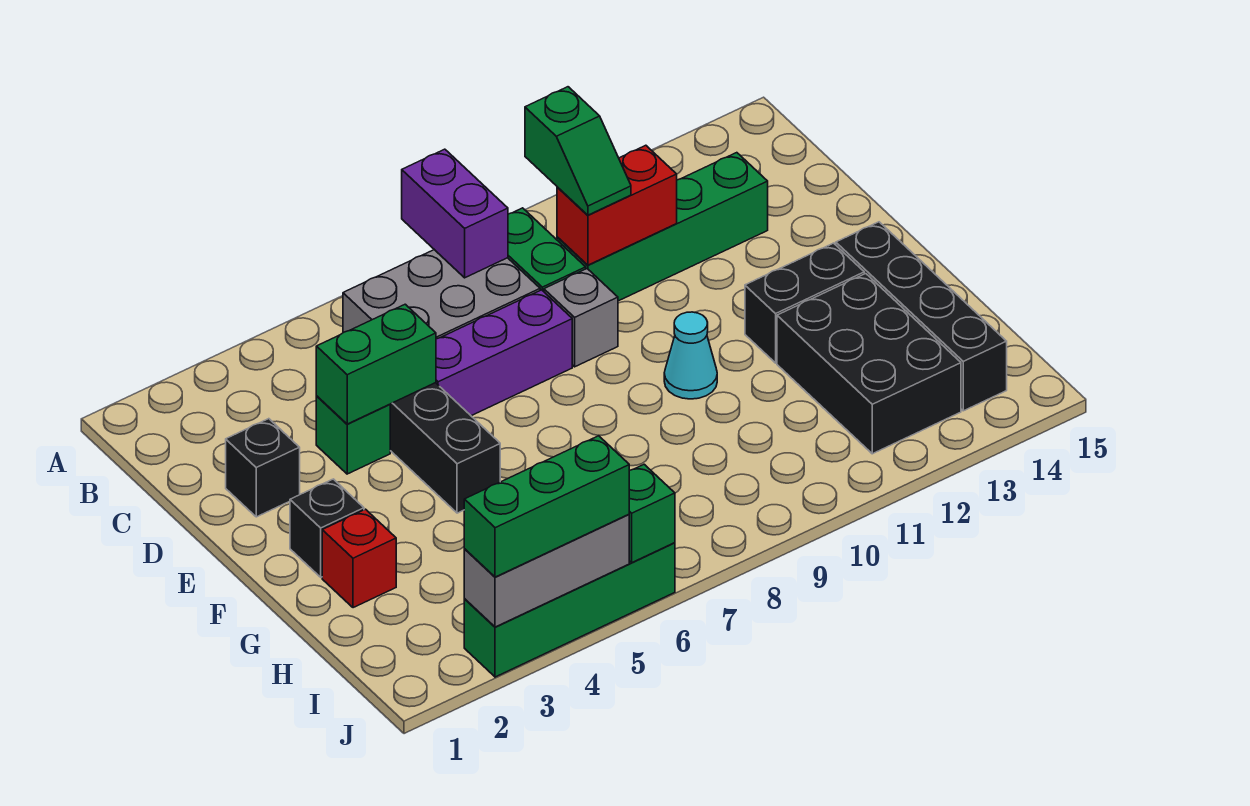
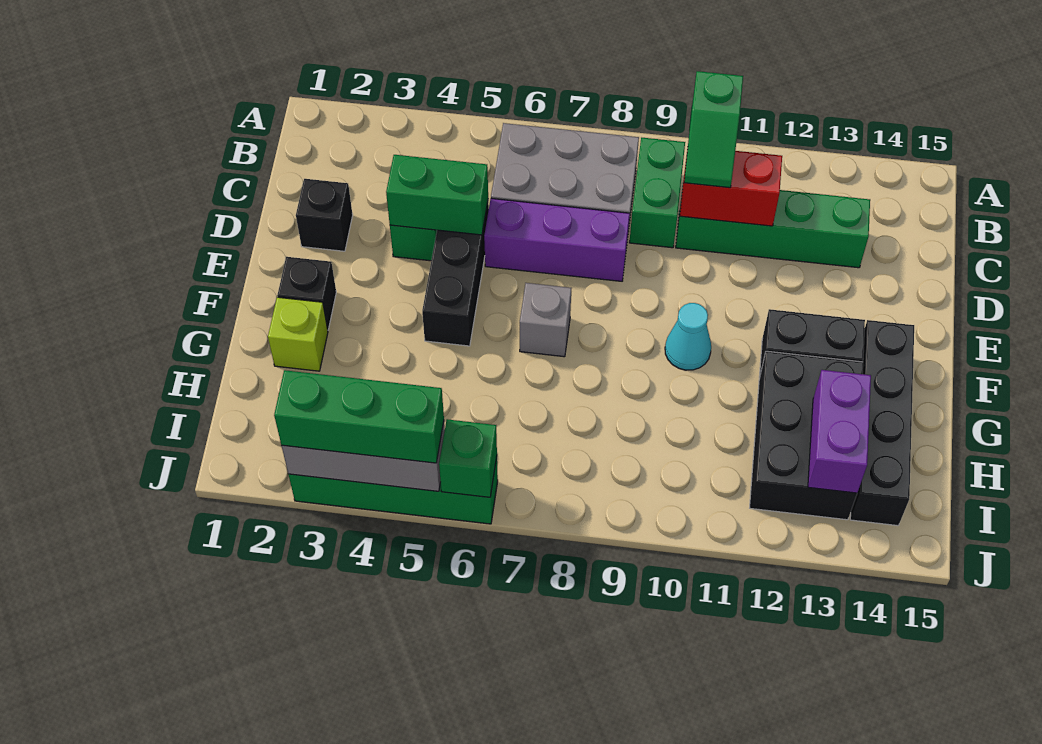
purple 1x2 brick [402,149,508,278] -> purple 1x2 brick moved to [808,370,871,493]
grey 1x1 brick [544,269,618,367] -> grey 1x1 brick moved to [520,283,571,357]
red 1x1 brick [322,509,396,608] -> lime 1x1 brick [268,297,328,371]

